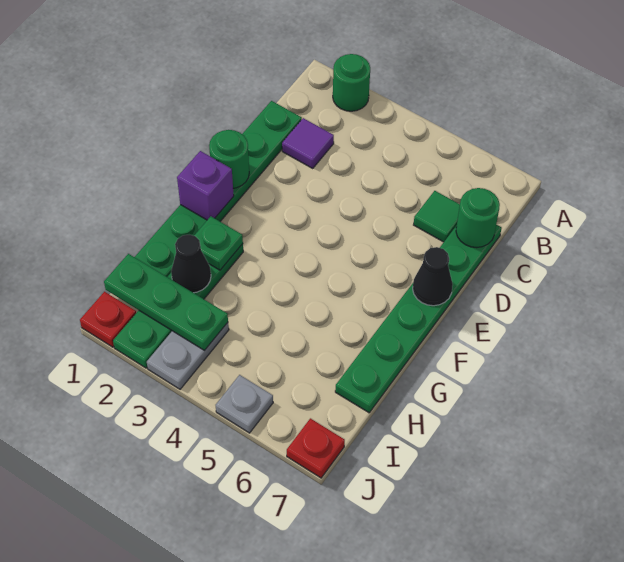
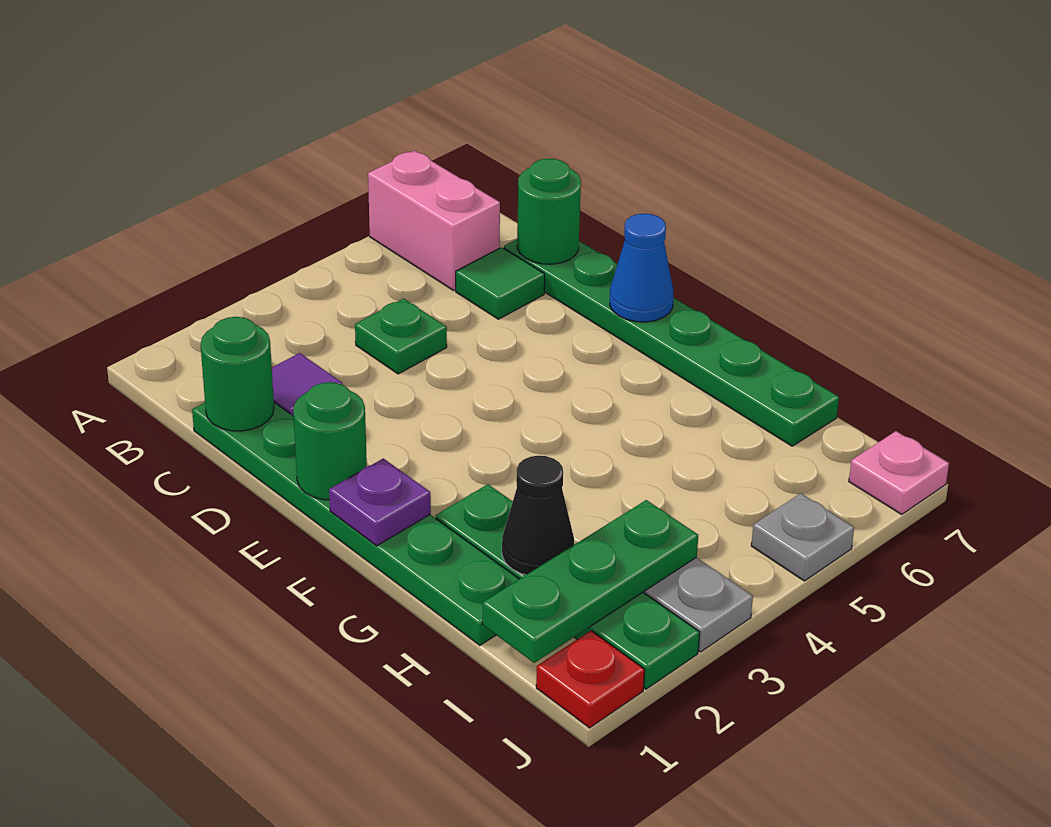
green 1x1 round brick [333,54,370,111] -> green 1x1 round brick moved to [201,317,274,431]
none -> pink 1x2 brick [368,151,500,290]
black 1x1 cone [413,247,453,306] -> blue 1x1 cone [610,214,674,322]
purple 1x1 brick [177,151,234,220] -> purple 1x1 plate [329,458,431,546]
green 1x1 plate [194,216,243,270] -> green 1x1 plate moved to [355,299,447,374]
red 1x1 plate [287,418,345,478] -> pink 1x1 plate [849,431,949,514]

